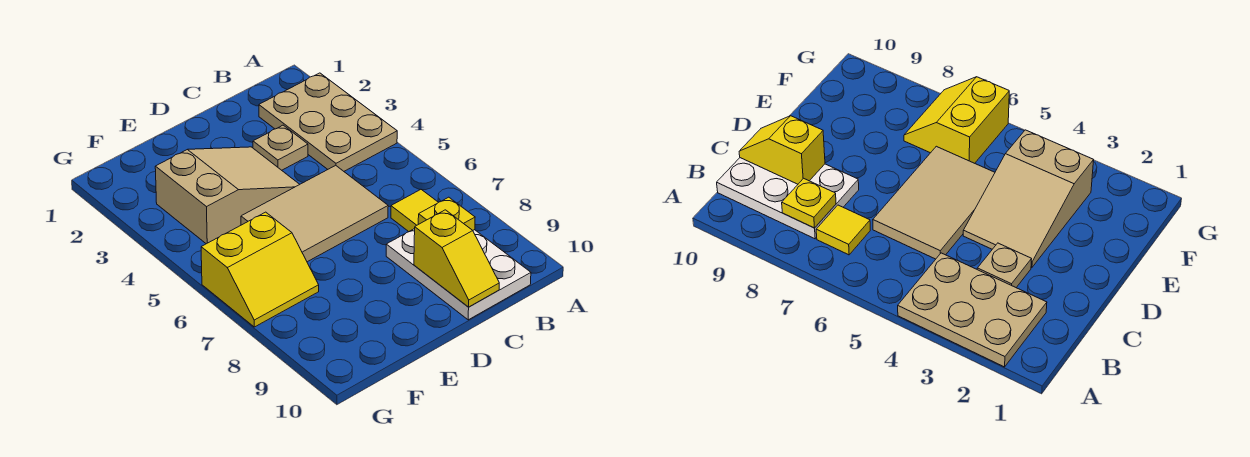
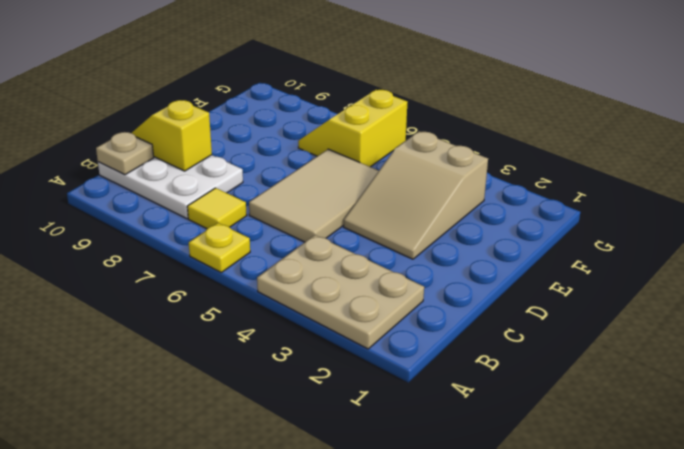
yellow 1x1 plate [418,197,475,230] -> yellow 1x1 plate moved to [189,223,250,272]
tan 1x1 plate [253,125,308,170] -> tan 1x1 plate moved to [96,132,154,175]

